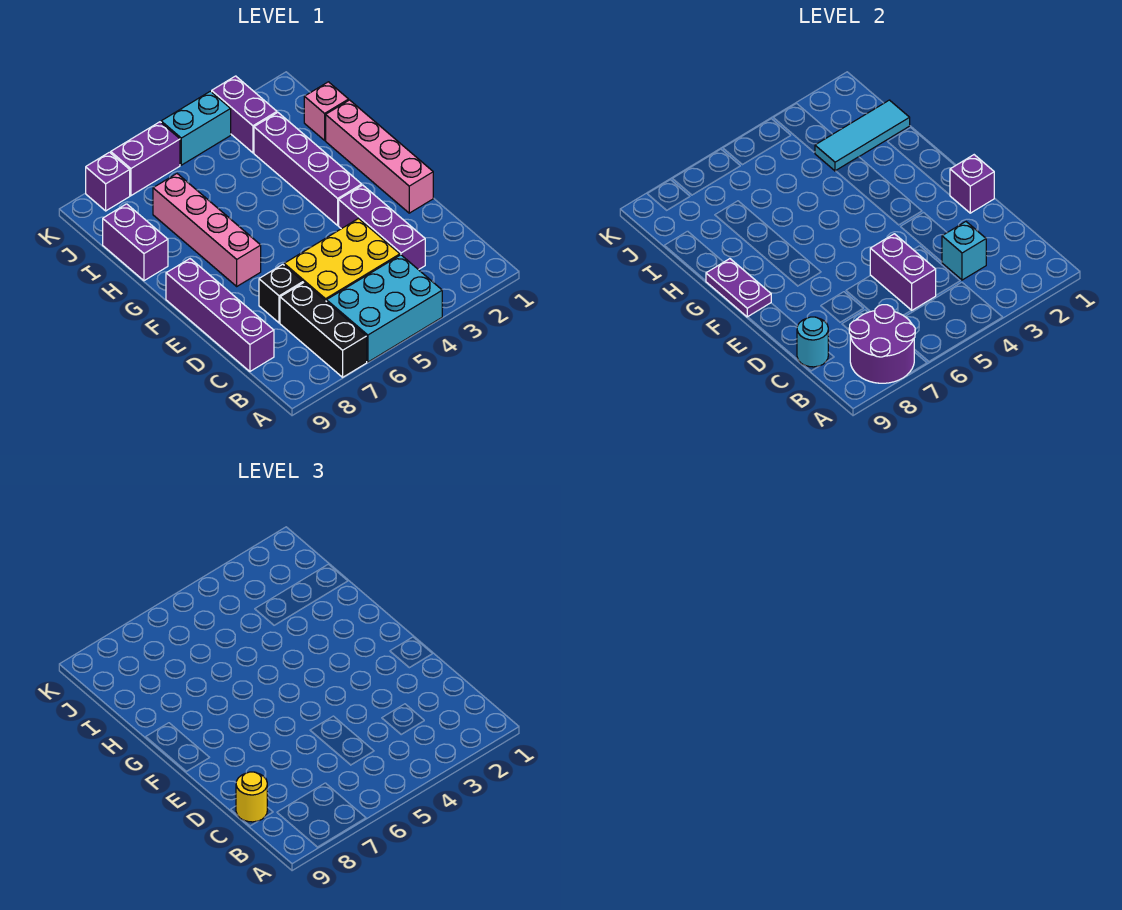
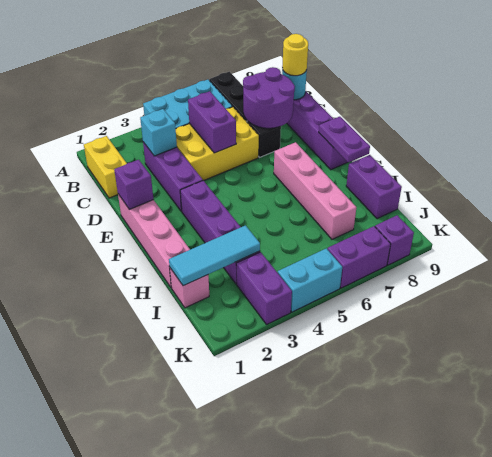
purple 2x2 round brick [849,305,915,383] -> purple 2x2 round brick moved to [243,67,295,128]
none -> yellow 1x2 brick [84,136,127,198]

